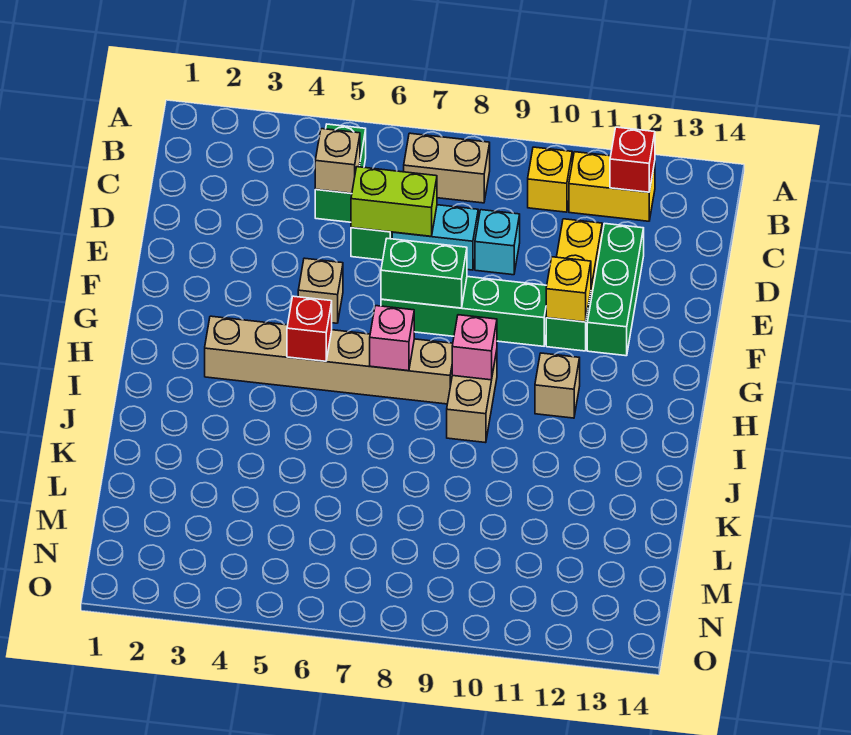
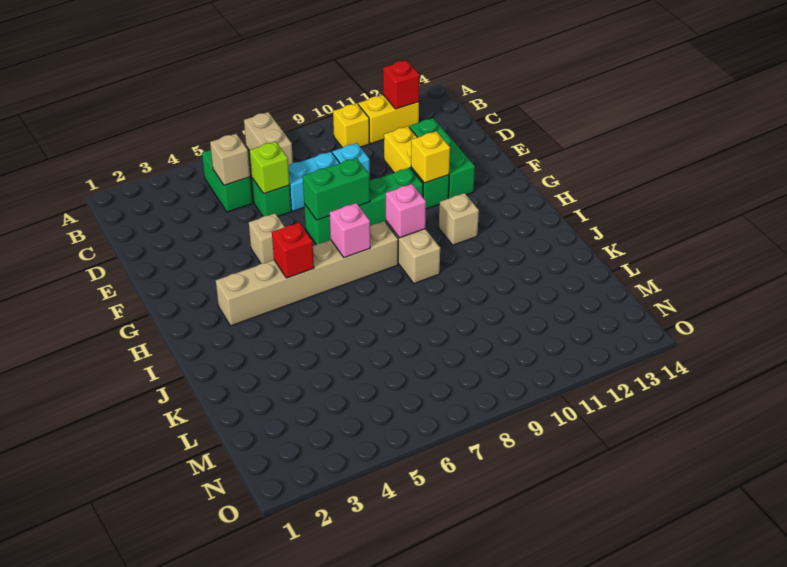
tan 1x2 brick [404,133,490,203] -> tan 1x2 brick turned to [244,112,293,166]
lime 1x2 brick [351,167,437,236] -> lime 1x1 brick [250,142,290,194]

